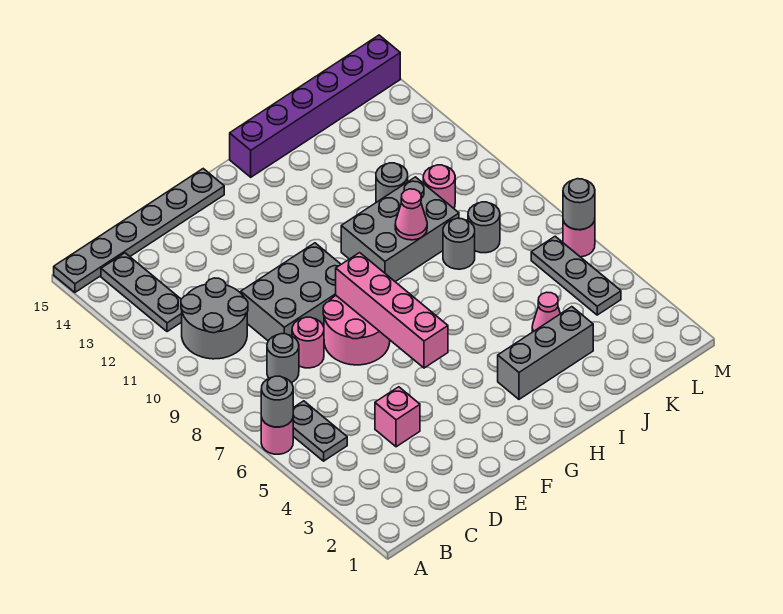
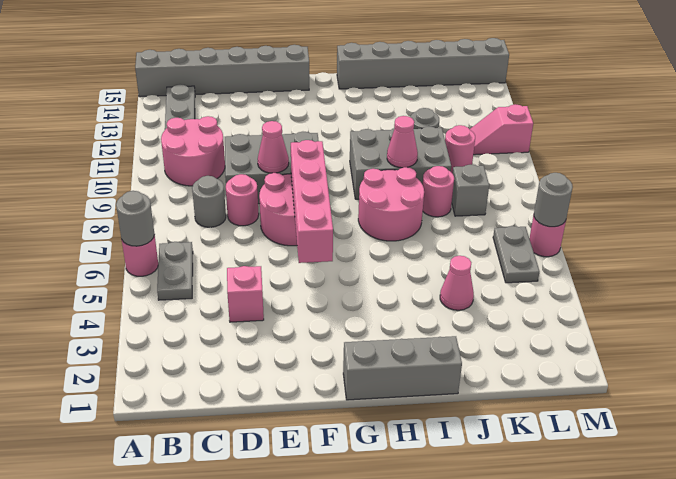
grey 1x6 plate [54,169,224,292] -> grey 1x6 brick [135,45,309,97]
grey 2x2 round brick [181,278,248,359] -> pink 2x2 round brick [161,116,225,186]
none -> pink 1x1 cone [258,121,289,173]
grey 1x3 brick [498,307,593,399] -> grey 1x3 brick moved to [343,336,462,400]
none -> pink 2x2 round brick [358,167,424,241]
purple 1x6 brick [230,35,400,177] -> grey 1x6 brick [337,38,509,89]
grey 1x1 round brick [443,218,475,269] -> pink 1x1 round brick [423,166,454,217]
grey 1x1 round brick [468,202,500,253] -> grey 1x1 brick [452,165,489,216]
grey 1x3 plate [531,236,621,315] -> grey 1x2 plate [493,226,539,283]
none -> pink 1x2 slope [470,104,533,155]

